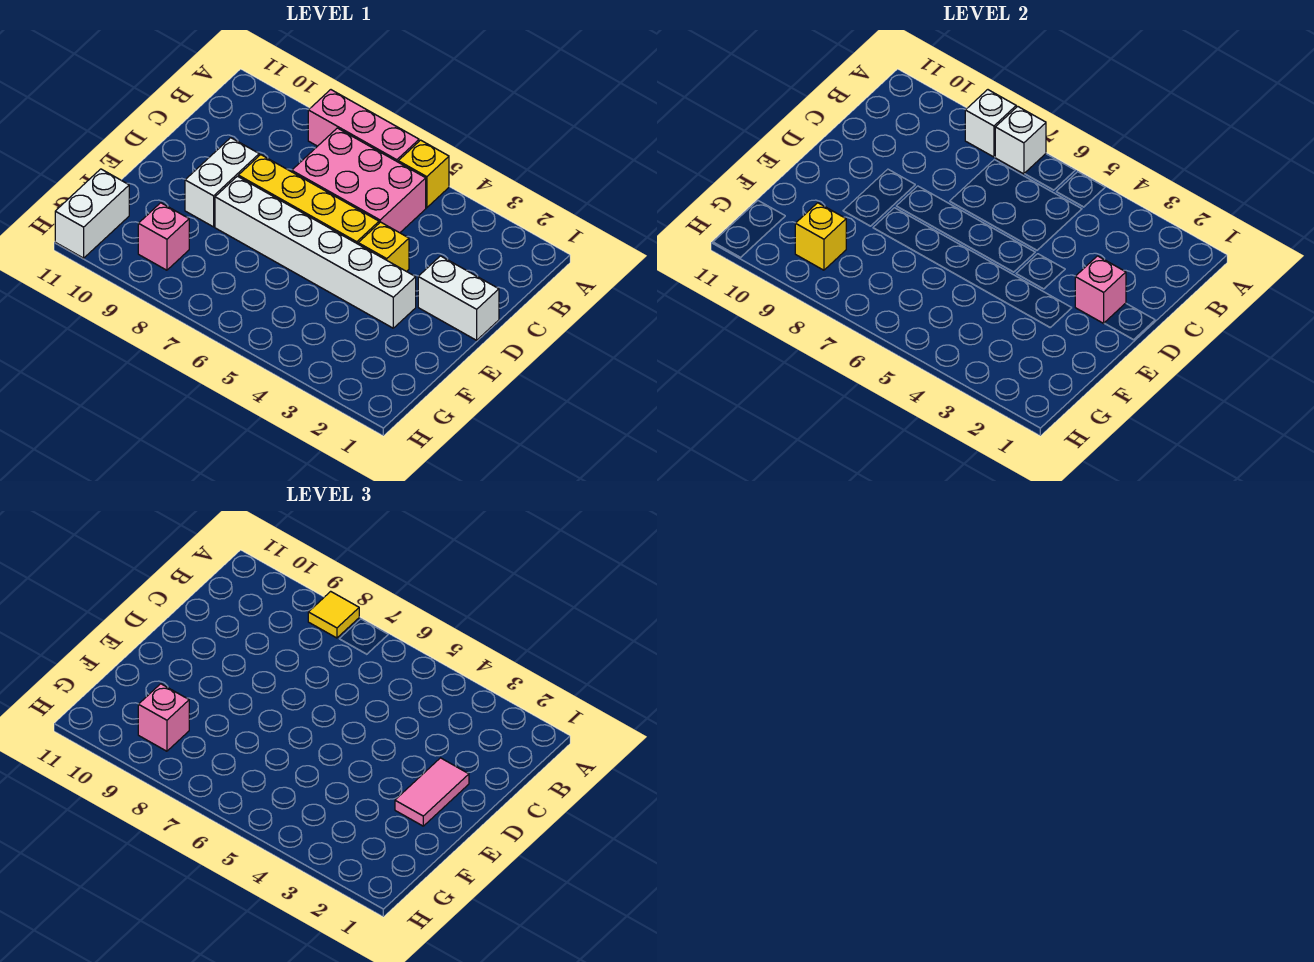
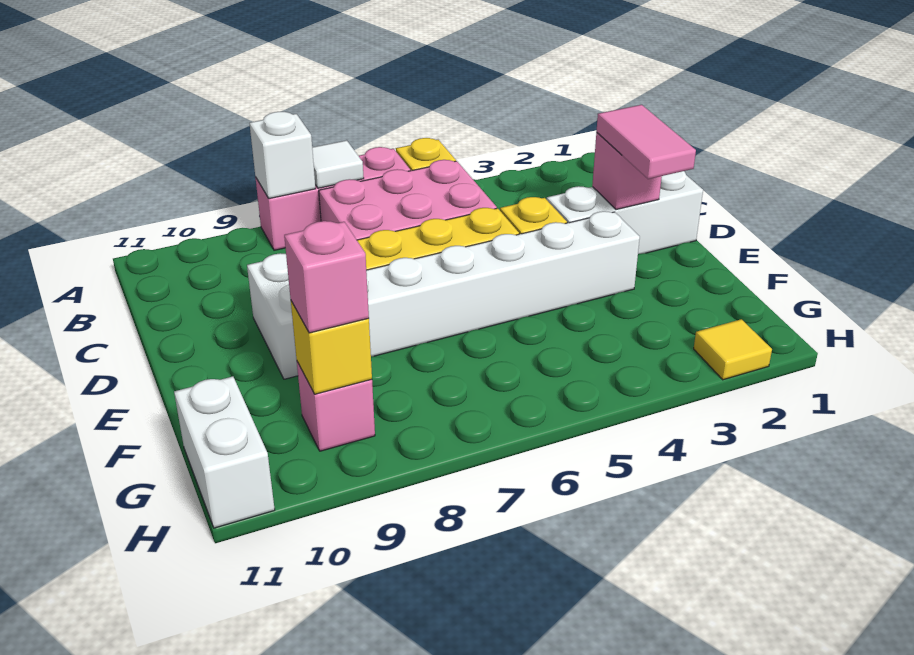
white 1x1 brick [995,106,1046,174] -> white 1x1 tile [312,140,364,188]
yellow 1x1 tile [308,591,359,638] -> yellow 1x1 tile moved to [694,319,772,380]
white 1x2 brick [418,256,499,340] -> white 1x3 brick [547,171,703,254]

